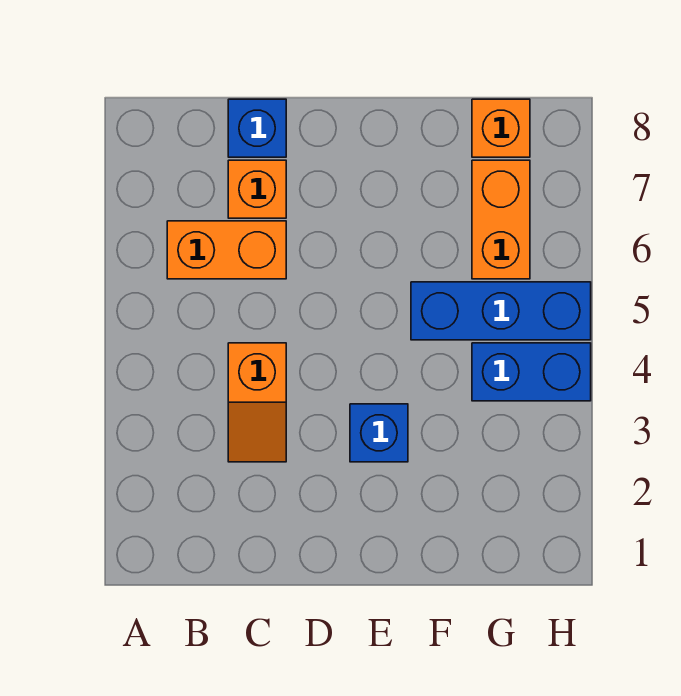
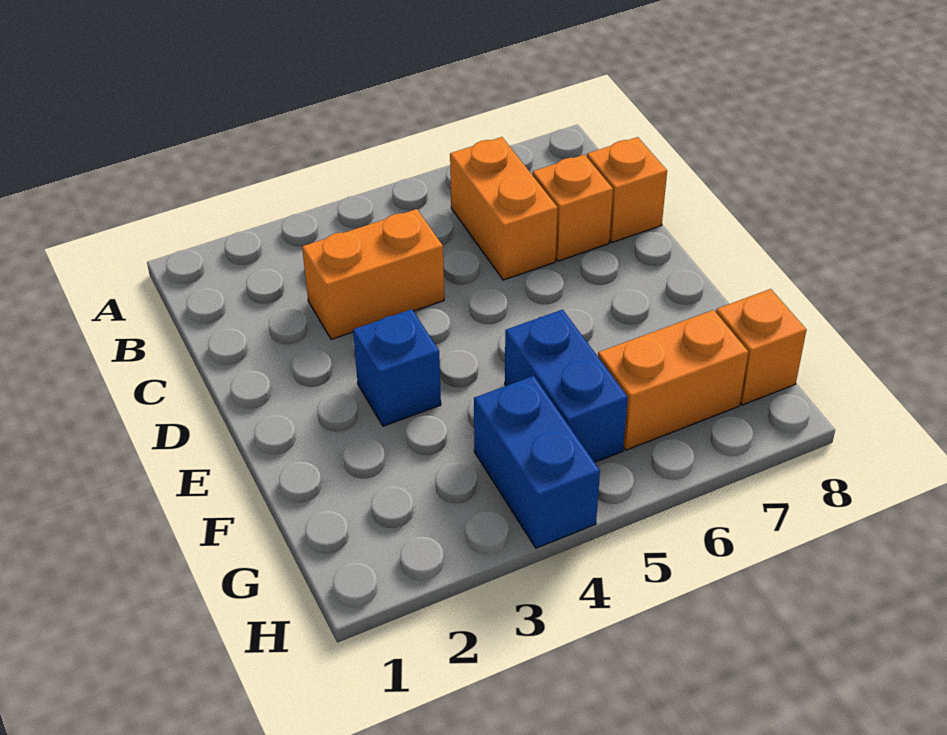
orange 1x2 slope [228,343,286,462] -> orange 1x2 brick [302,209,444,340]
blue 1x1 brick [228,99,286,157] -> orange 1x1 brick [587,137,667,242]
blue 1x3 brick [411,282,591,340] -> blue 1x2 brick [505,310,628,463]

